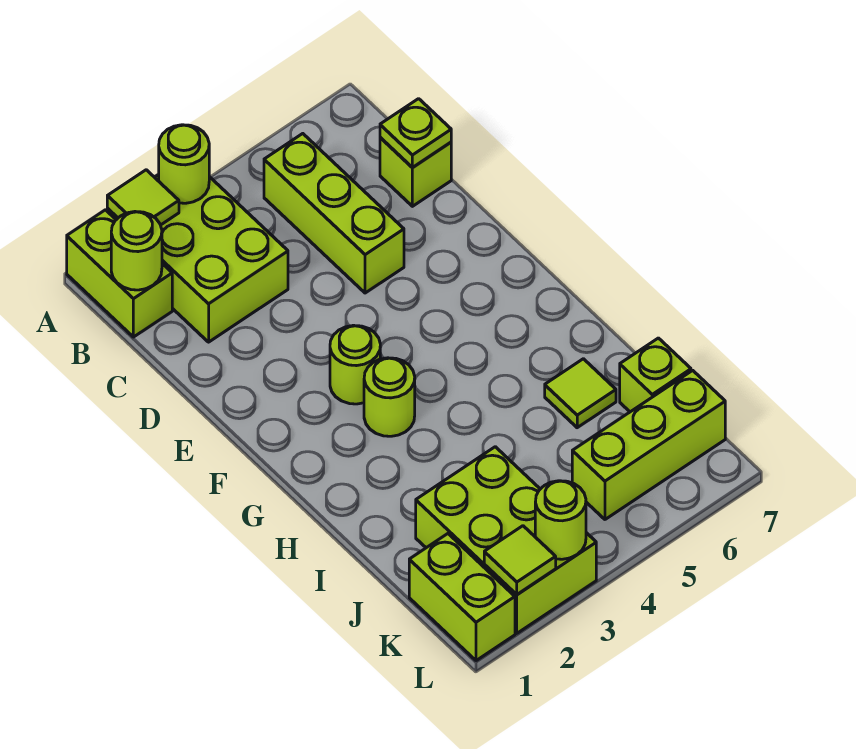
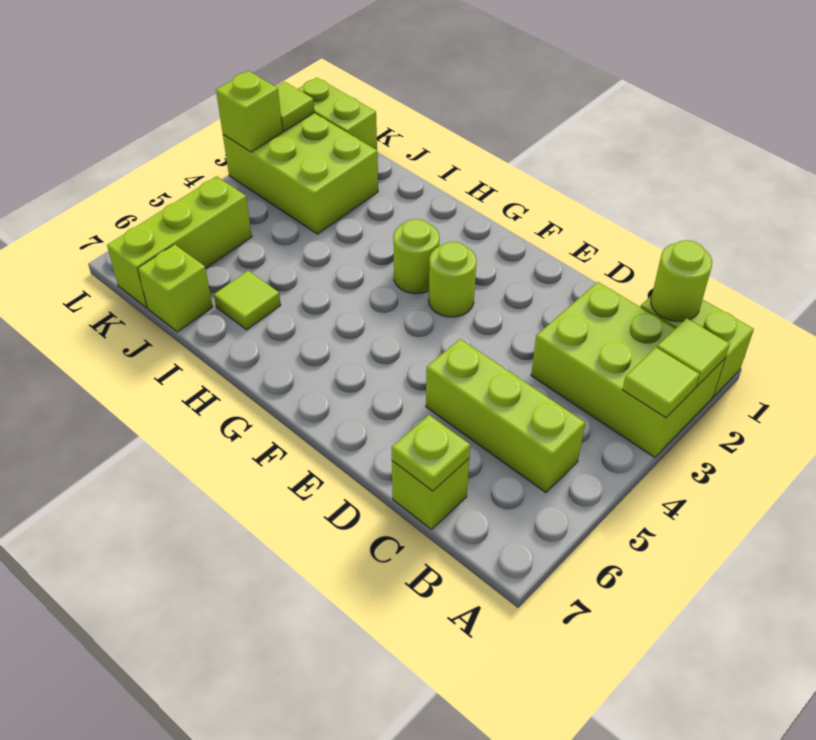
lime 1x1 round brick [159,125,209,203] -> lime 1x1 tile [622,348,700,418]
lime 1x1 round brick [535,481,586,559] -> lime 1x1 brick [216,71,282,152]

